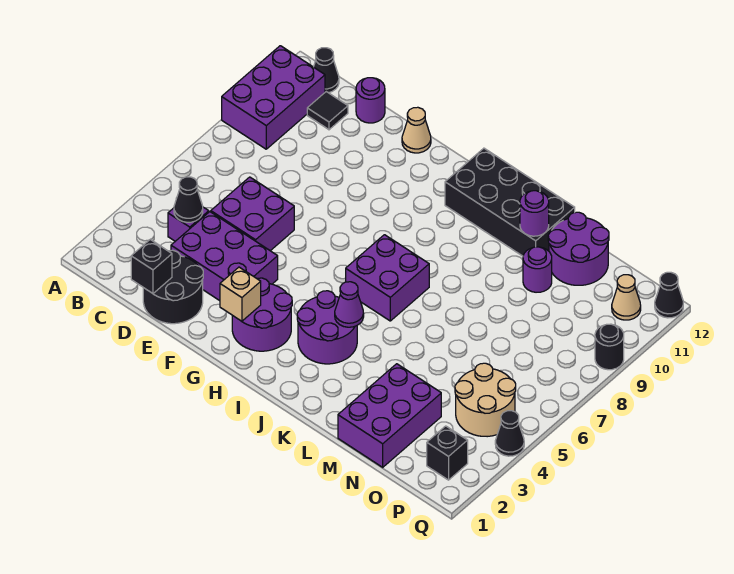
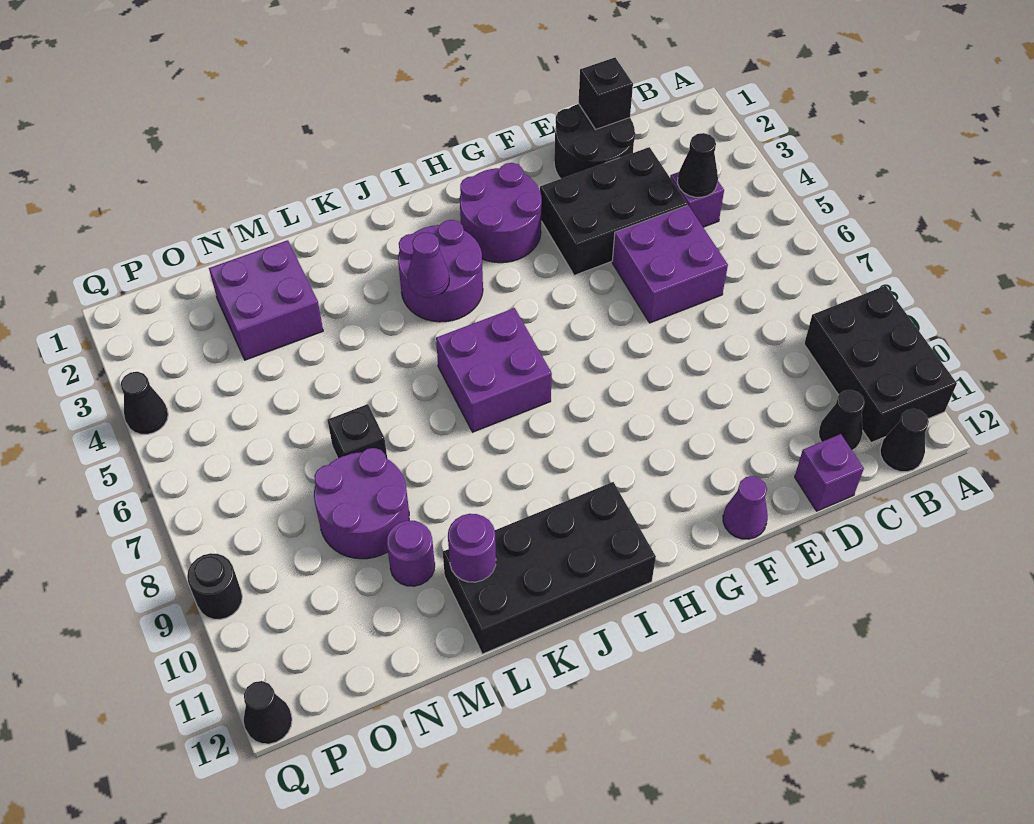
purple 2x3 brick [222,46,325,149] -> black 2x3 brick [804,286,957,443]
black 1x1 tile [307,92,348,130] -> black 1x1 cone [819,390,865,450]
purple 2x3 brick [171,212,278,301] -> black 2x3 brick [540,147,687,275]
purple 1x1 round brick [356,78,385,123] -> purple 1x1 brick [795,434,864,511]
tan 1x1 cone [402,107,431,153] -> purple 1x1 cone [723,476,768,539]
tan 1x1 brick [220,267,261,321] -> none
purple 2x3 brick [338,364,441,467] -> purple 2x2 brick [209,240,323,360]
purple 2x2 round brick [548,212,609,285] -> purple 2x2 round brick moved to [314,448,409,559]
tan 2x2 round brick [455,363,516,437] -> none
black 1x1 brick [427,426,468,480] -> black 1x1 brick moved to [328,404,387,459]
tan 1x1 cone [612,275,641,320] -> none

